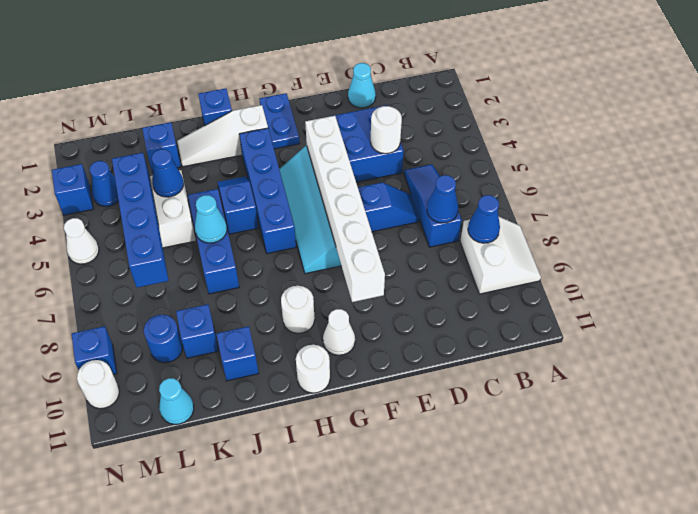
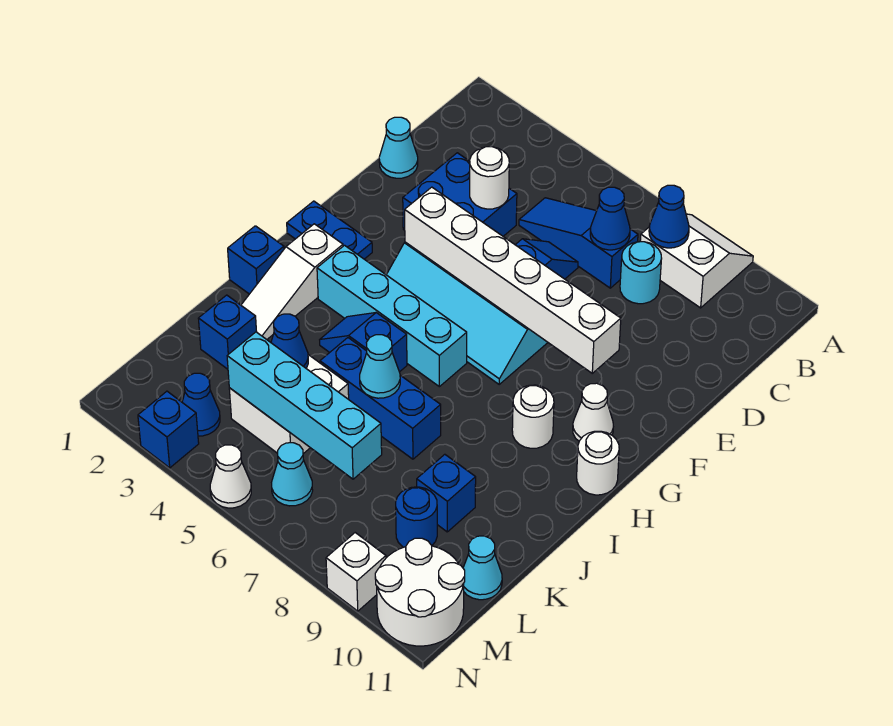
none -> cyan 1x1 round brick [620,242,662,304]
blue 1x4 brick [239,128,296,254] -> cyan 1x4 brick [317,245,467,387]
blue 1x1 brick [216,326,259,381] -> none
blue 1x4 brick [112,153,169,288] -> cyan 1x4 brick [227,332,382,479]
none -> cyan 1x1 cone [272,443,313,506]
blue 1x1 brick [72,326,117,375] -> white 1x1 brick [326,533,386,611]
white 1x1 round brick [77,360,119,409] -> white 2x2 round brick [375,538,465,646]

